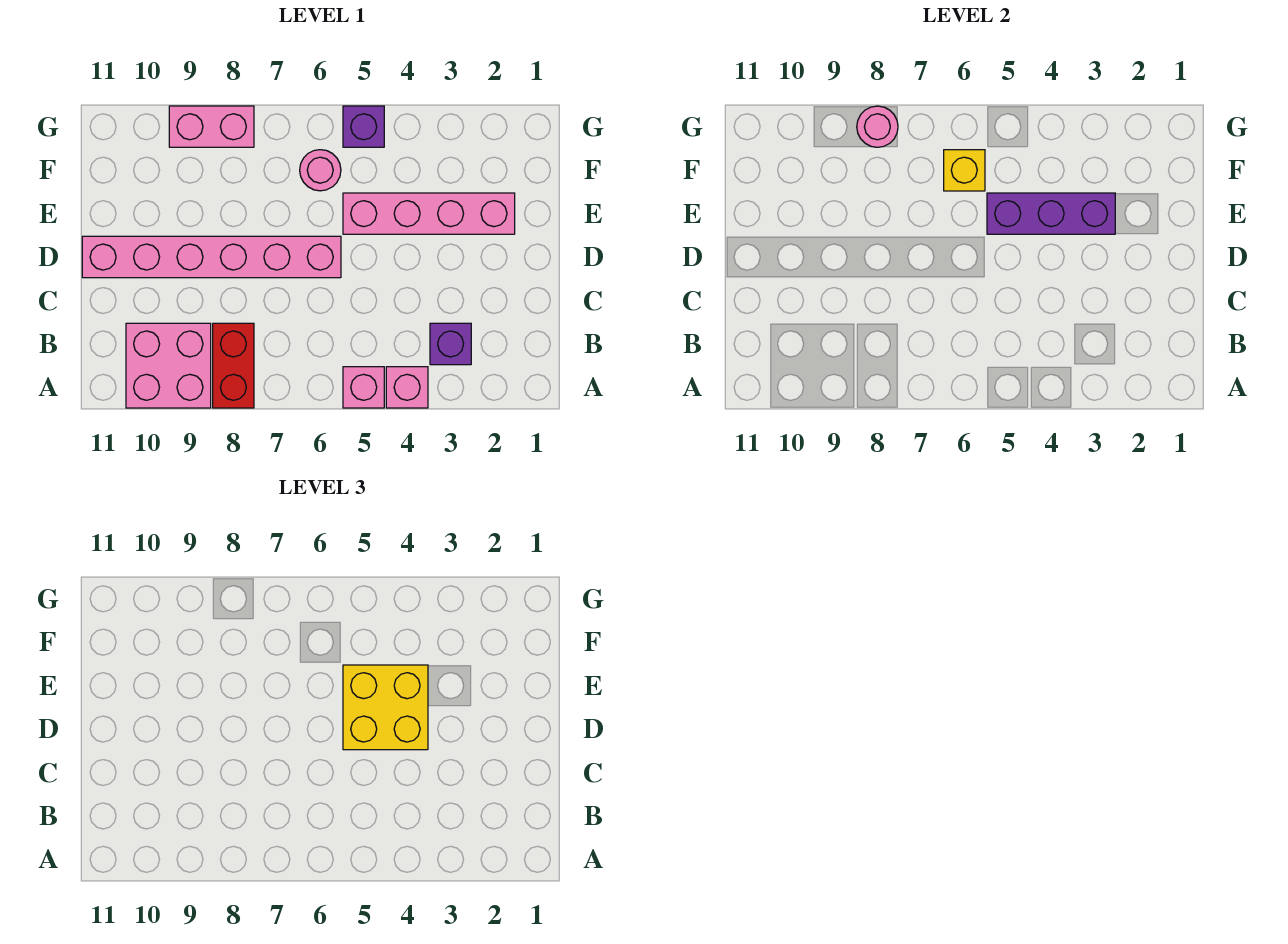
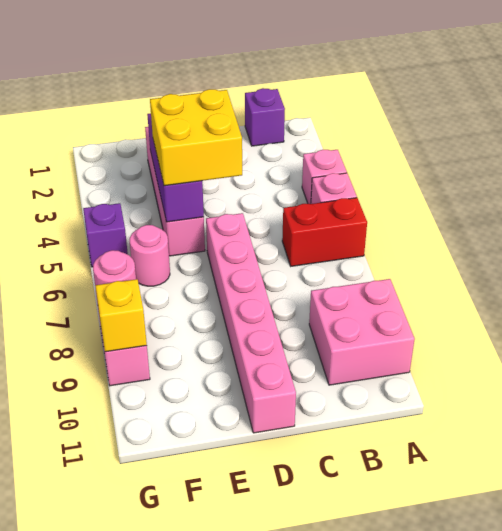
red 1x2 brick [213,323,254,408] -> red 1x2 brick moved to [282,198,367,266]
purple 1x1 brick [430,323,471,365] -> purple 1x1 brick moved to [245,88,285,146]
yellow 1x1 brick [944,150,985,191] -> yellow 1x1 brick moved to [95,279,147,352]

